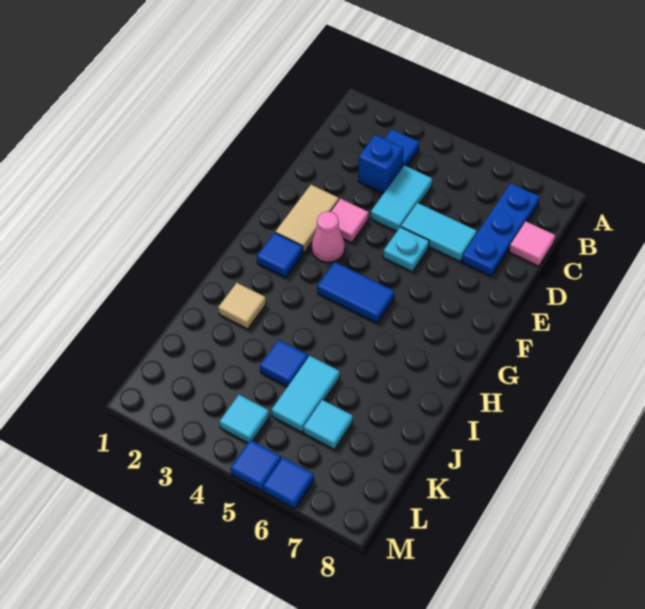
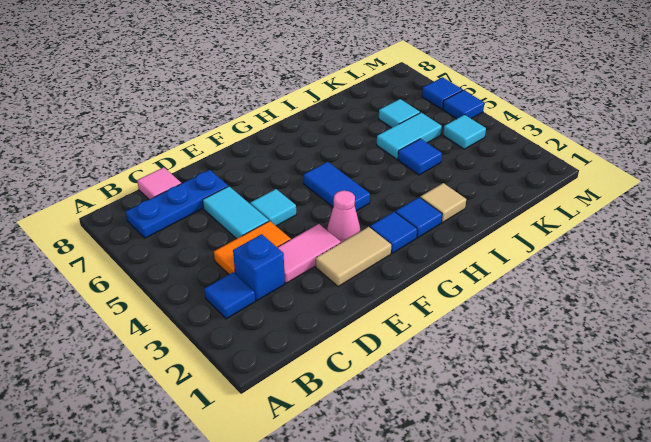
cyan 1x2 tile [371,165,432,232] -> orange 1x2 tile [214,221,291,274]
pink 1x1 tile [331,199,369,243] -> pink 1x2 tile [277,224,341,283]
cyan 1x1 plate [383,227,429,272] -> cyan 1x1 tile [250,189,296,226]
none -> blue 1x1 tile [396,197,442,238]

